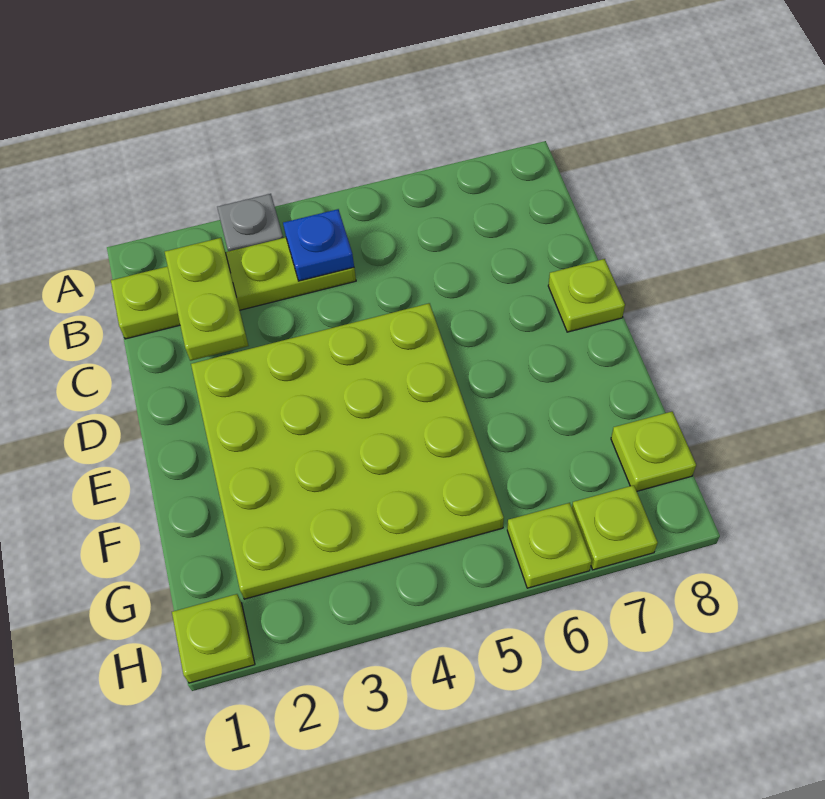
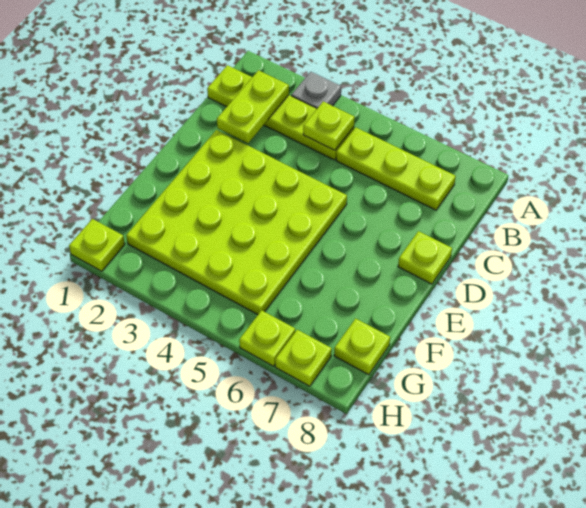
blue 1x1 plate [283,209,354,281] -> lime 1x1 plate [303,102,355,150]
none -> lime 1x3 plate [336,128,456,210]

